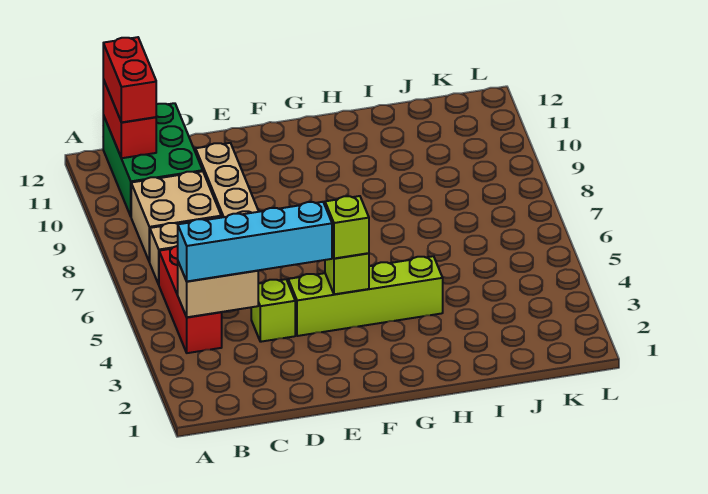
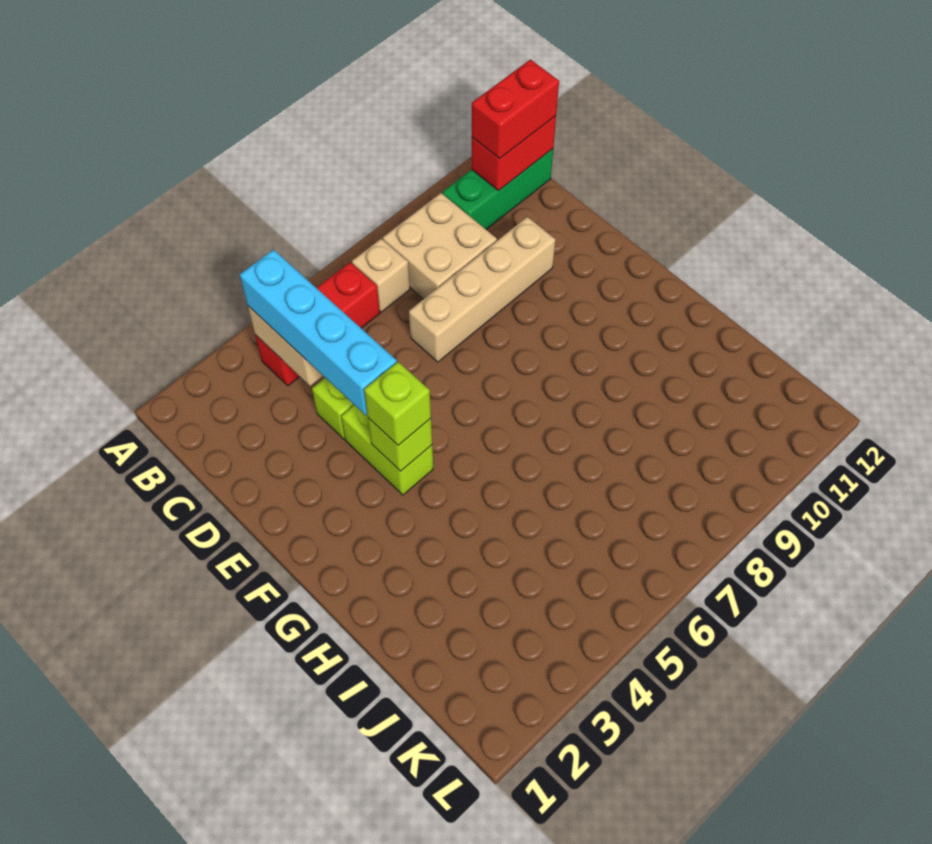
green 2x3 brick [103,103,203,216] -> green 1x3 brick [442,149,553,229]
lime 1x4 brick [288,256,443,336] -> lime 1x2 brick [341,405,433,495]

